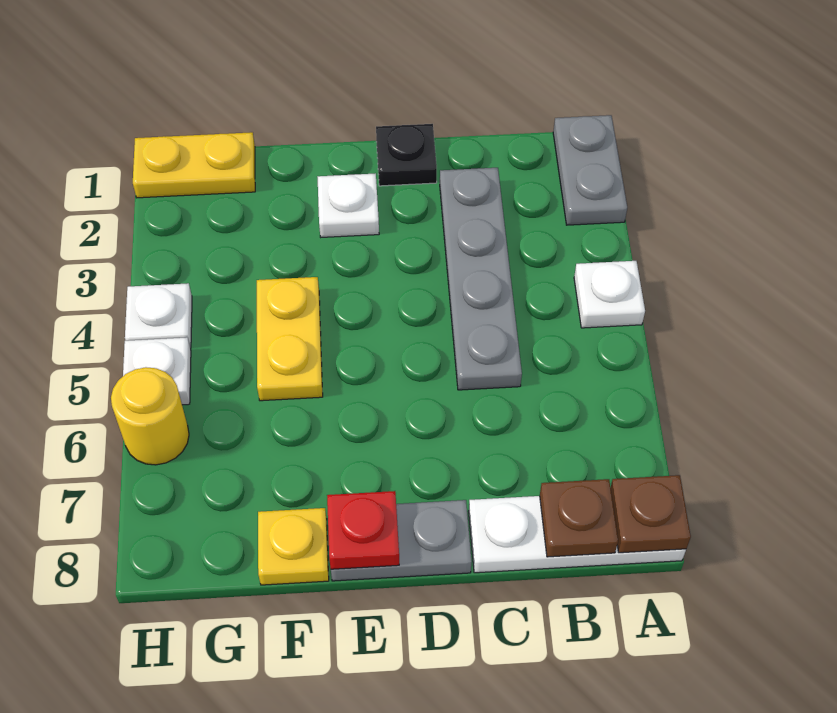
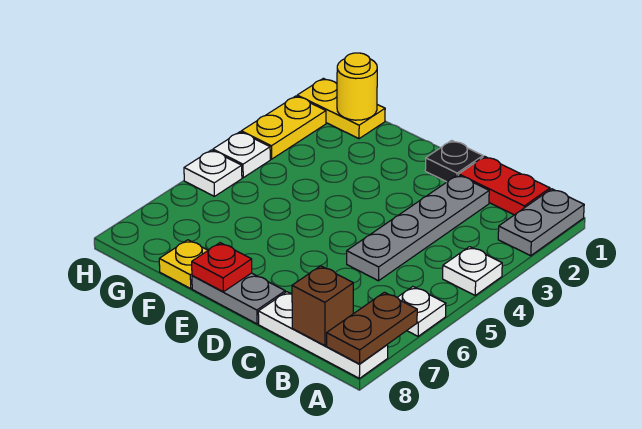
brown 1x1 plate [610,475,691,553] -> brown 1x2 plate [327,292,417,364]
none -> red 1x2 plate [459,156,550,215]
brown 1x1 plate [540,479,618,557] -> brown 1x1 brick [292,266,353,346]
white 1x1 plate [318,173,379,237] -> white 1x1 plate moved to [397,287,446,336]
yellow 1x2 plate [257,277,323,401] -> yellow 1x2 plate moved to [241,96,326,159]
yellow 1x1 round brick [111,367,189,465] -> yellow 1x1 round brick moved to [337,53,377,120]

